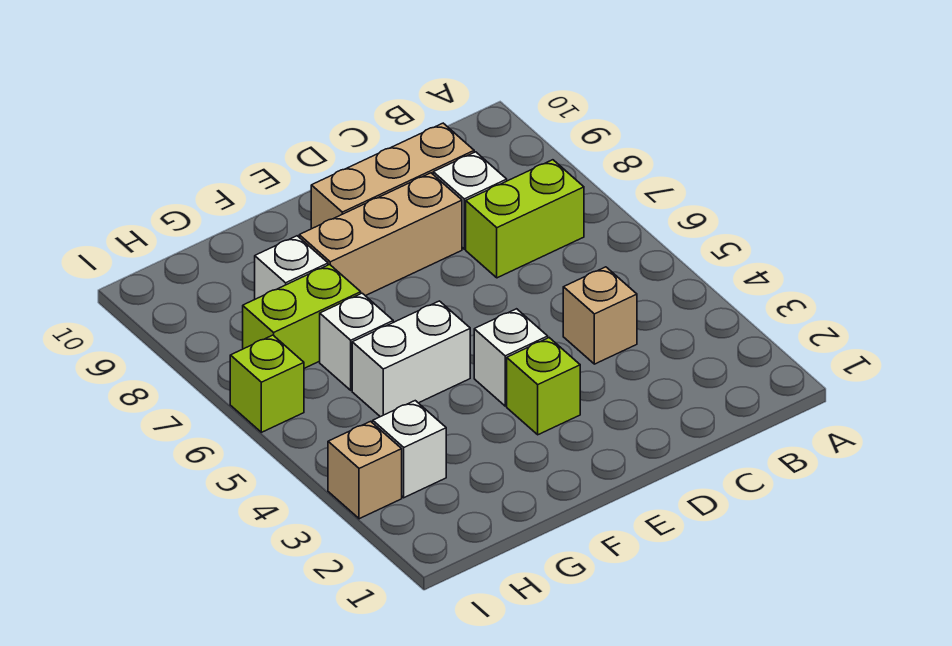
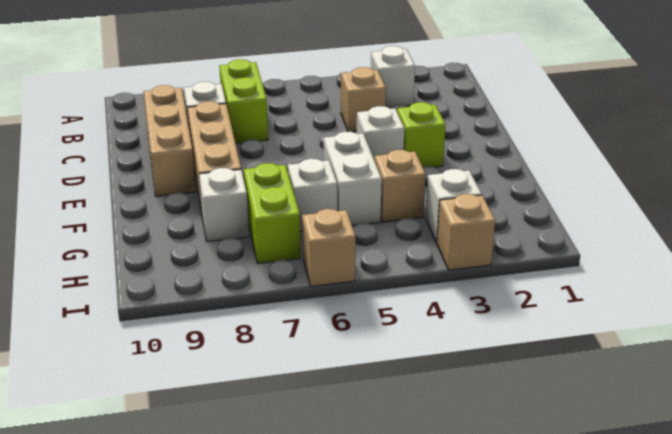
none -> white 1x1 brick [371,46,415,108]
none -> tan 1x1 brick [374,150,426,222]
lime 1x1 brick [230,335,304,432] -> tan 1x1 brick [302,209,355,286]

